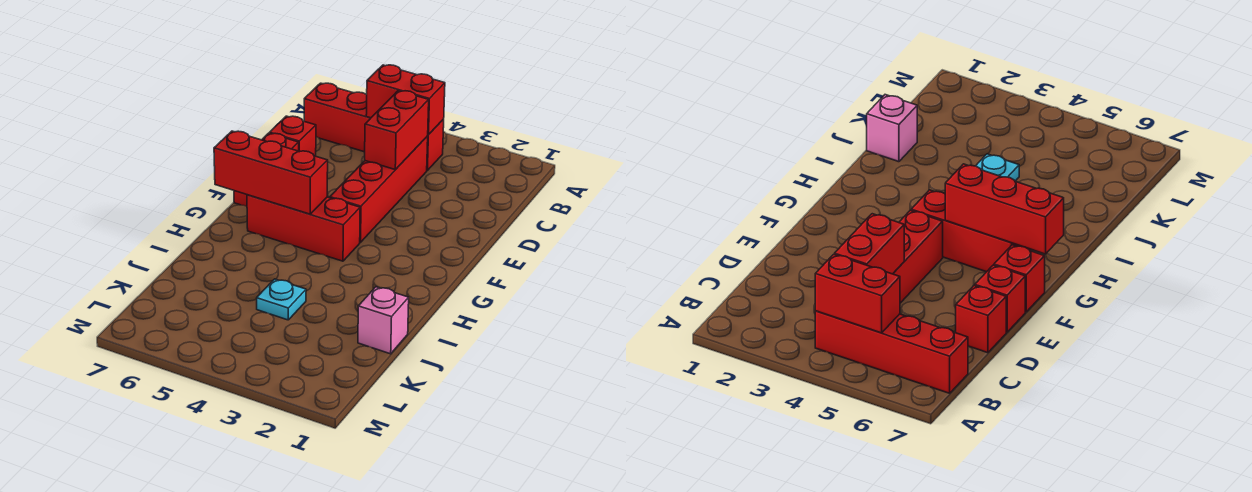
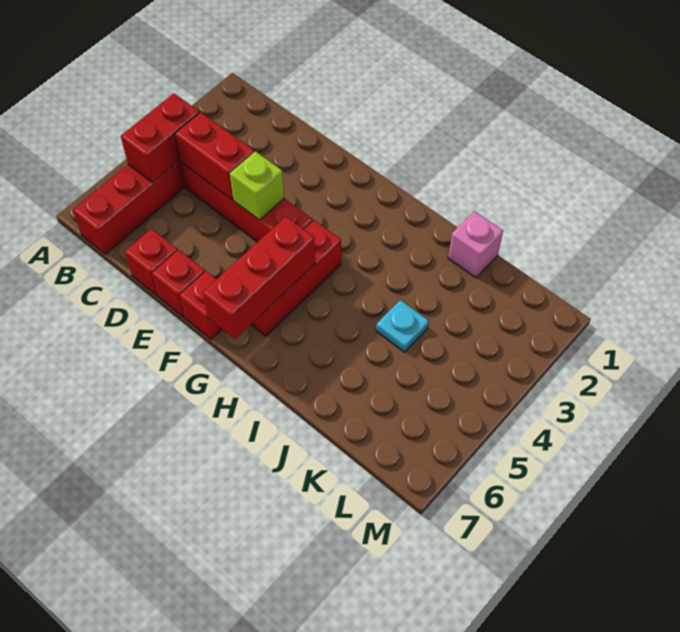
none -> lime 1x1 brick [230,151,284,220]

